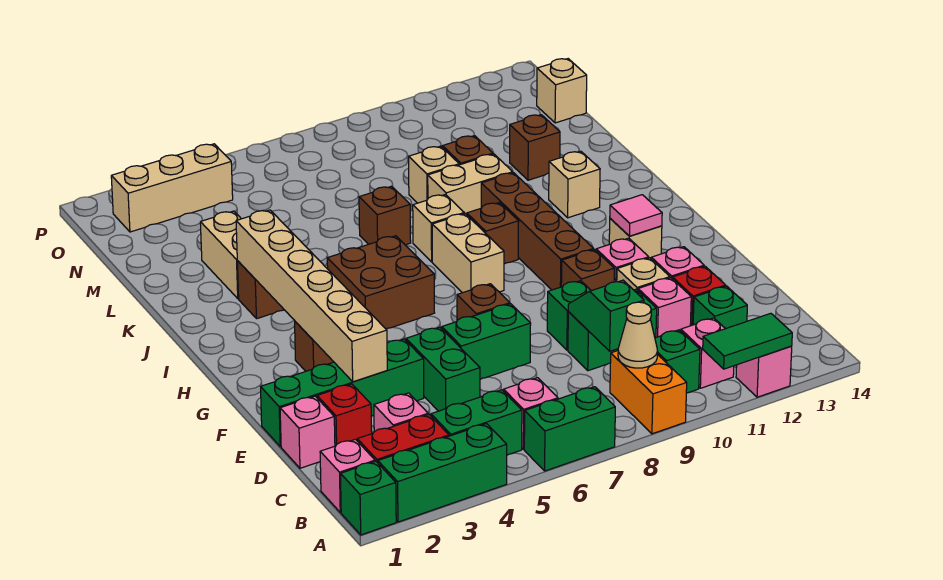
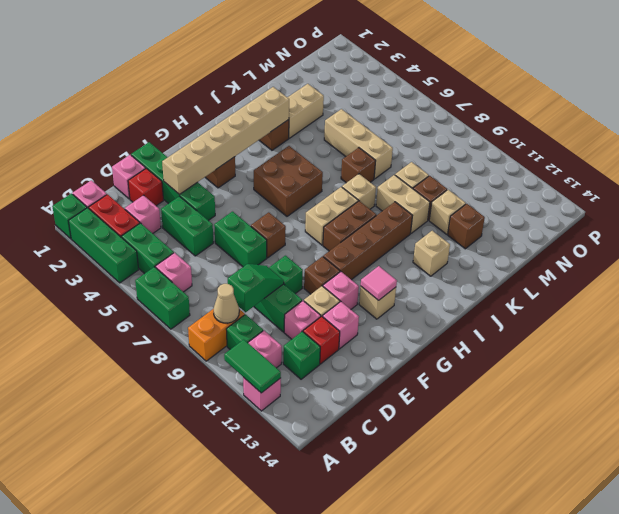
green 1x2 brick [406,327,480,411] -> green 1x2 brick turned to [161,196,213,256]
brown 1x1 brick [467,203,519,264] -> brown 1x2 brick [323,201,376,251]
tan 1x1 brick [537,59,587,123] -> tan 1x1 brick moved to [429,190,466,234]
tan 1x3 brick [111,144,233,232] -> tan 1x3 brick moved to [324,109,393,179]

